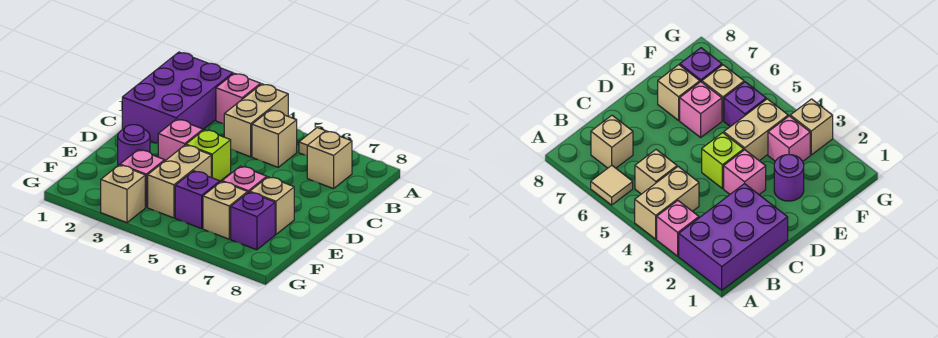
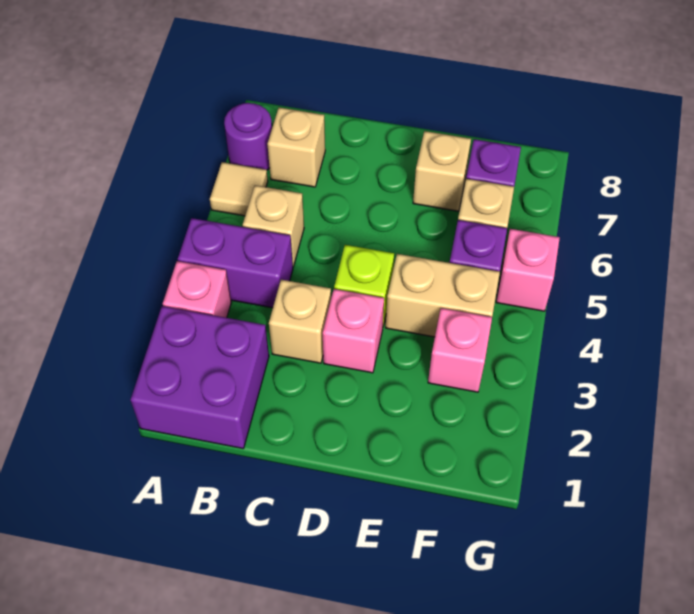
purple 2x3 brick [122,52,233,144] -> purple 2x2 brick [130,306,269,449]
tan 1x2 brick [224,84,288,157] -> purple 1x2 brick [178,218,293,308]
purple 1x1 round brick [118,125,150,165] -> purple 1x1 round brick moved to [224,103,272,170]
pink 1x1 brick [222,166,267,192] -> pink 1x1 brick moved to [496,229,560,311]
tan 1x1 brick [101,165,145,223] -> tan 1x1 brick moved to [269,280,331,363]

